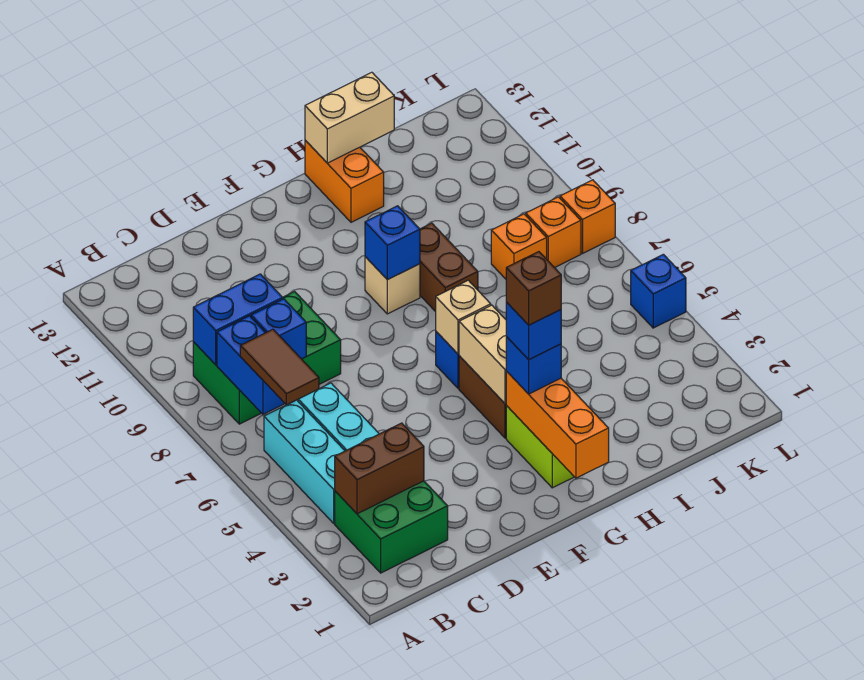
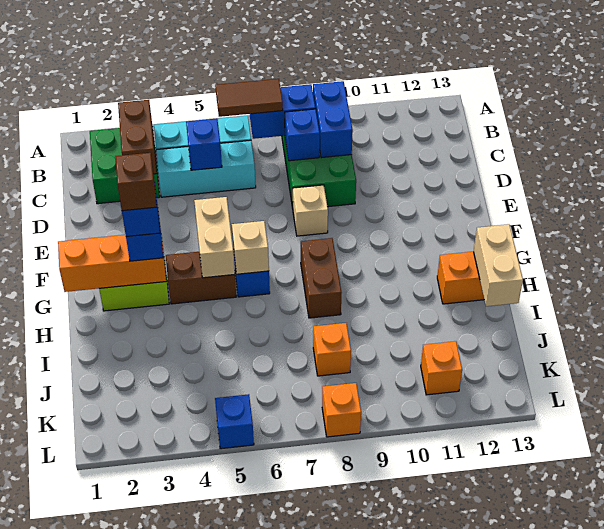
tan 1x2 brick [459,305,506,404] -> tan 1x2 brick turned to [194,197,235,278]
tan 1x1 brick [365,257,420,314] -> tan 1x1 brick moved to [293,185,328,236]
blue 1x1 brick [365,206,420,280] -> blue 1x1 brick moved to [186,119,222,170]
brown 1x2 brick [420,223,478,312] -> brown 1x2 brick turned to [301,238,342,318]
orange 1x1 brick [526,197,581,268] -> orange 1x1 brick moved to [421,341,462,395]

